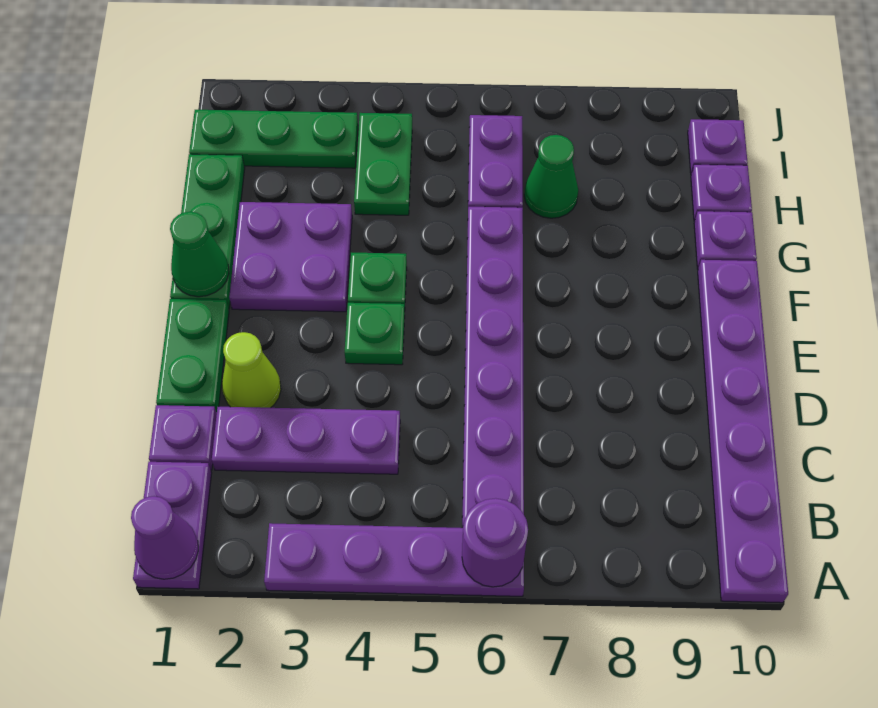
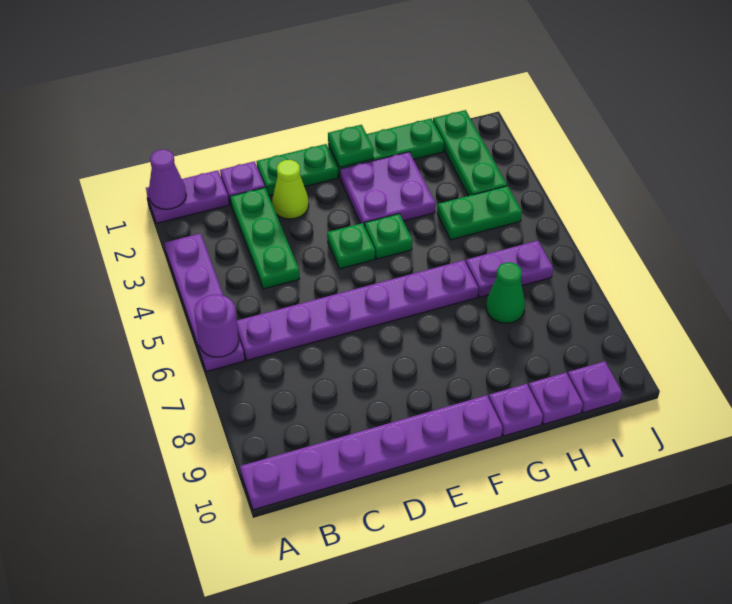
purple 1x3 plate [212,407,400,474] -> green 1x3 plate [230,188,300,289]
green 1x1 cone [170,212,229,297] -> green 1x1 plate [328,125,374,167]

